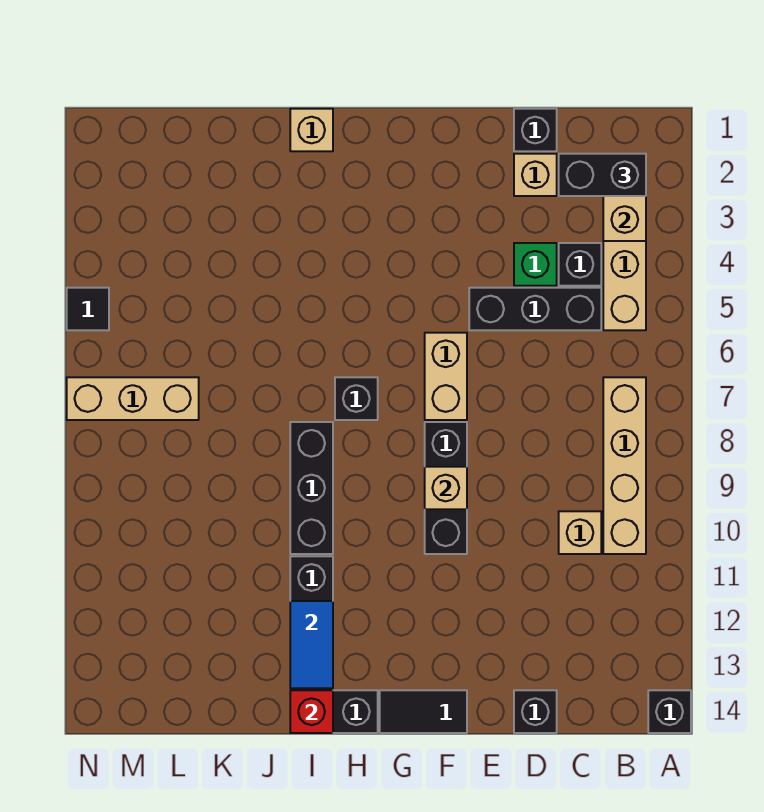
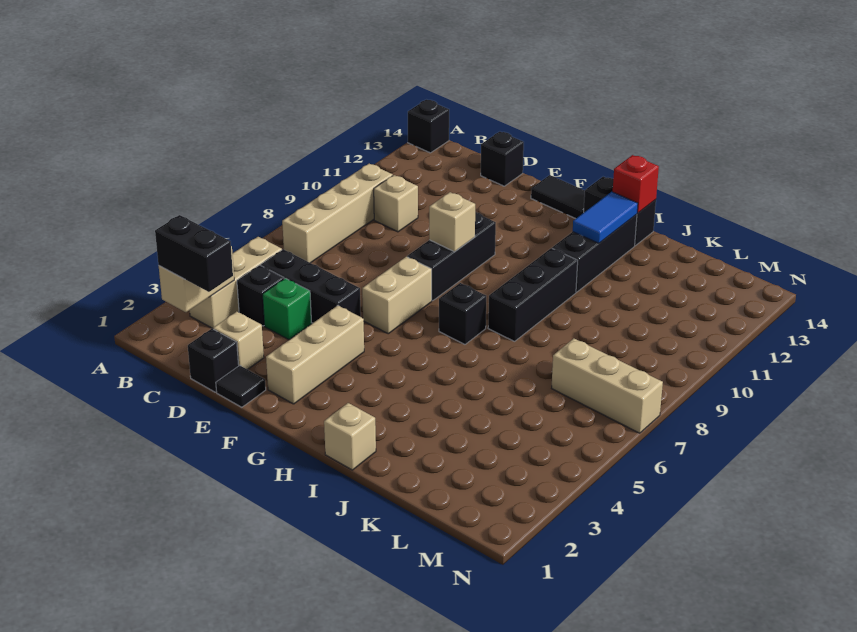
none -> tan 1x3 brick [266,306,364,404]
black 1x1 tile [67,288,109,330] -> black 1x1 tile moved to [216,366,266,407]

